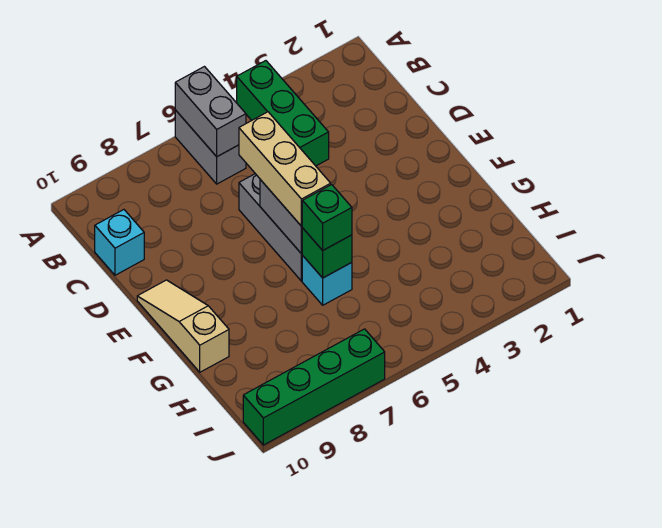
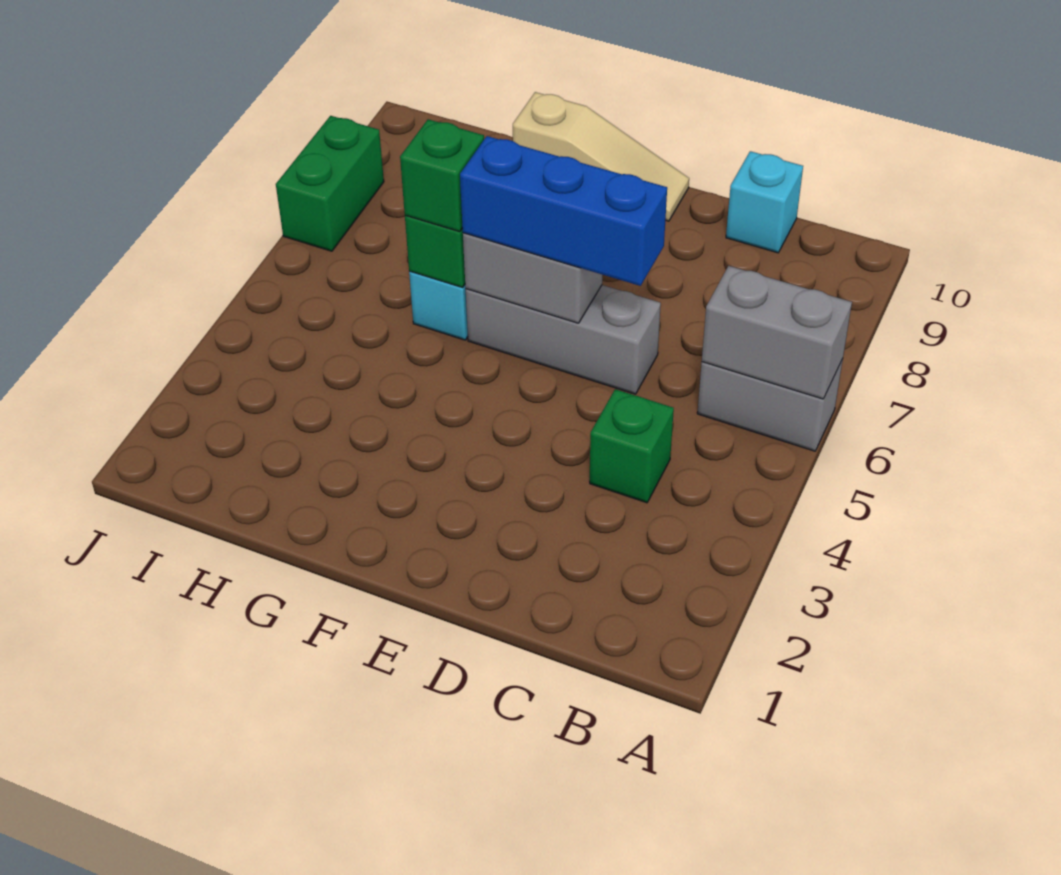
green 1x3 brick [237,61,329,166] -> green 1x1 brick [590,389,674,503]
tan 1x3 brick [239,112,331,226] -> blue 1x3 brick [460,136,667,286]
green 1x4 brick [243,329,385,445] -> green 1x2 brick [276,116,384,251]

